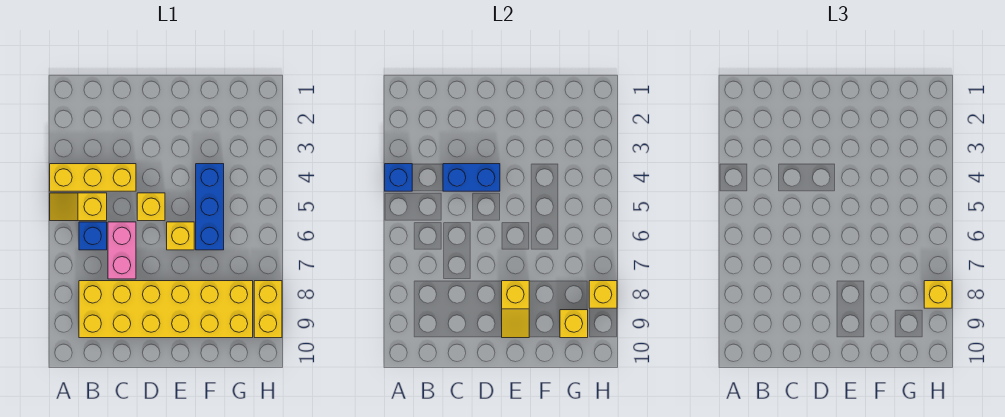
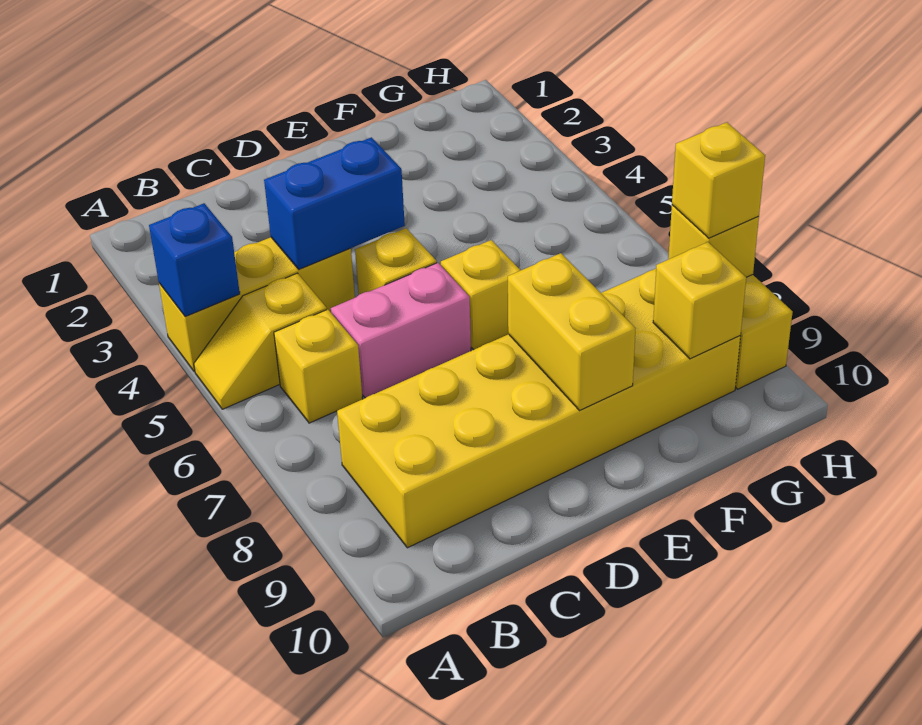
blue 1x1 brick [79,222,107,250] -> yellow 1x1 brick [274,309,362,423]
pink 1x2 brick [108,222,136,279] -> pink 1x2 brick turned to [331,263,471,398]
yellow 1x2 slope [502,281,529,338] -> yellow 1x2 brick [508,253,636,410]
blue 1x3 brick [196,164,224,250] -> none

